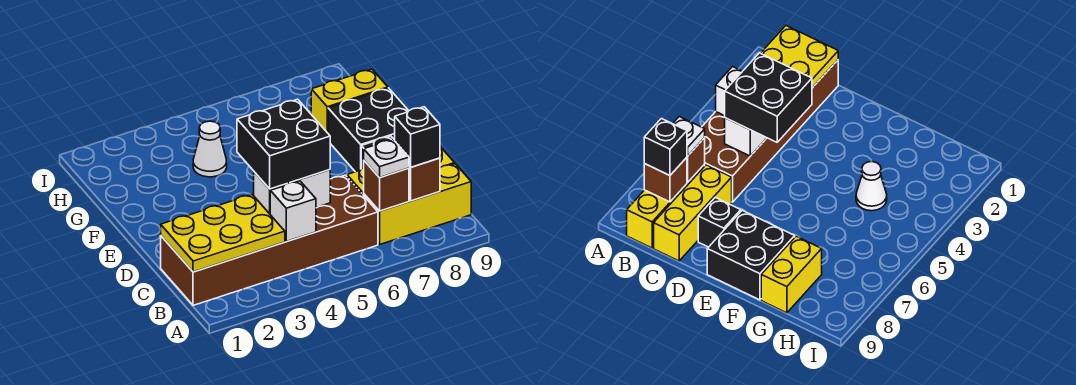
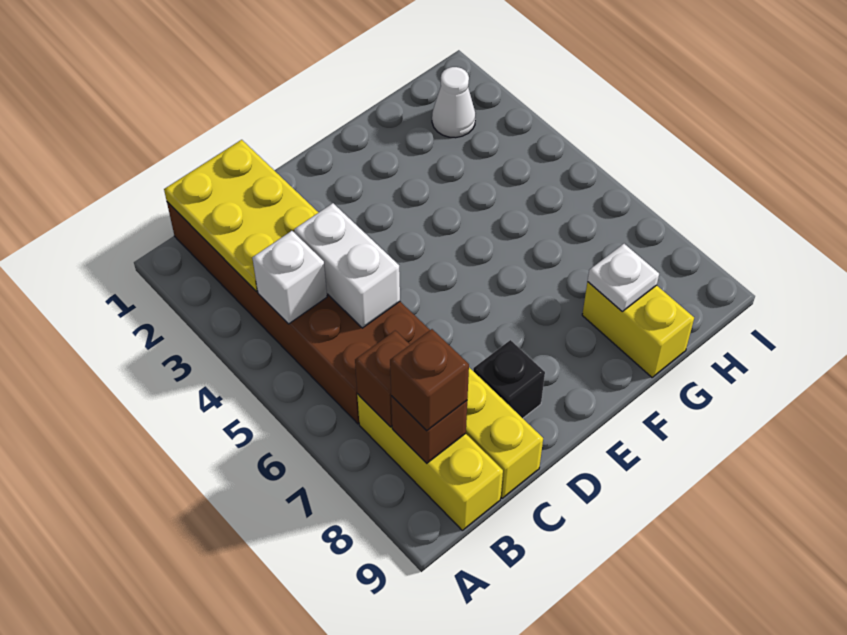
white 1x1 plate [364,139,409,178] -> white 1x1 plate moved to [588,244,659,311]
black 1x1 brick [395,107,440,167] -> brown 1x1 brick [390,329,469,431]
black 2x2 brick [237,99,330,189] -> none
black 2x2 brick [328,88,409,172] -> none
white 1x1 cone [193,121,227,177] -> white 1x1 cone moved to [432,67,476,138]

